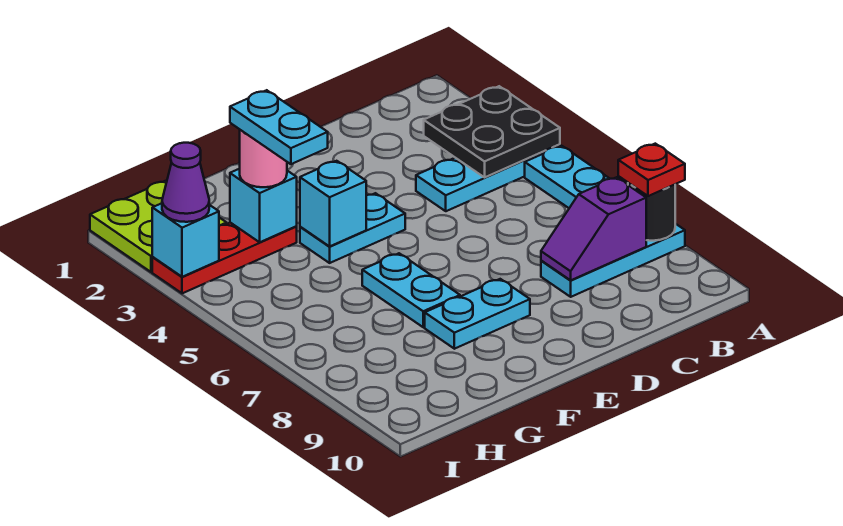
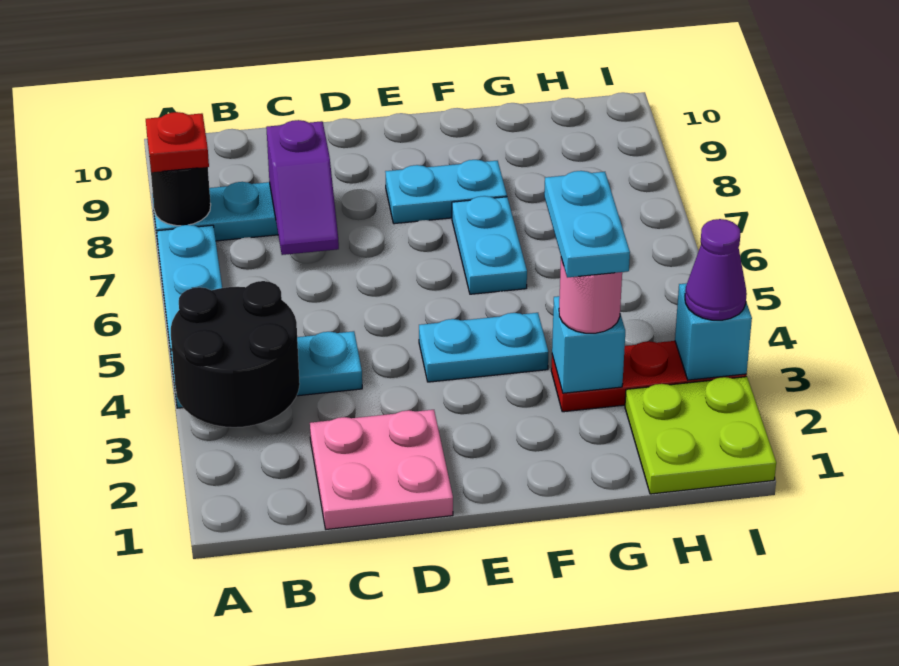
black 2x2 plate [424,86,560,177] -> black 2x2 round brick [171,281,300,427]
purple 1x2 slope [541,177,646,280] -> purple 1x2 slope turned to [266,120,339,255]
none -> pink 2x2 plate [310,410,453,529]
cyan 1x1 brick [300,161,366,246] -> none

